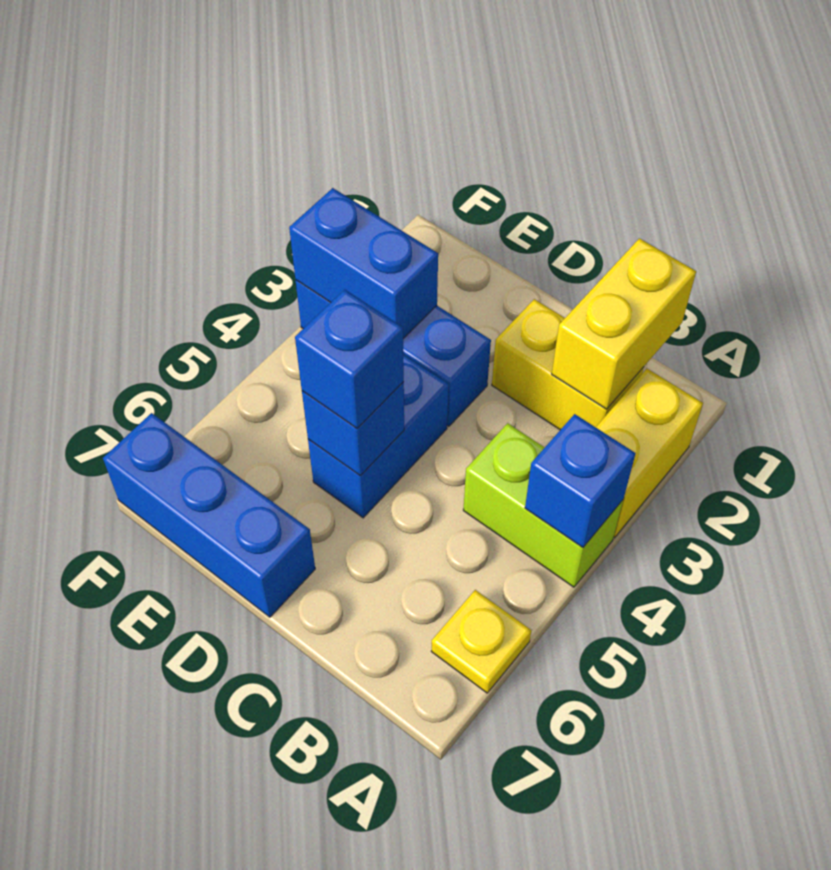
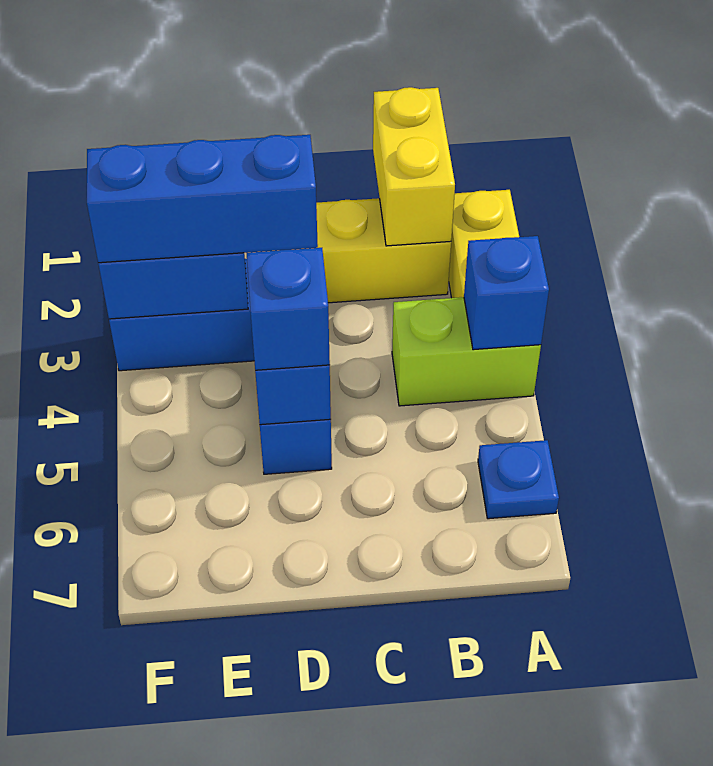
yellow 1x1 plate [431,590,531,693] -> blue 1x1 plate [478,440,559,519]
blue 1x3 brick [103,413,315,617] -> blue 1x3 brick moved to [87,135,318,263]

